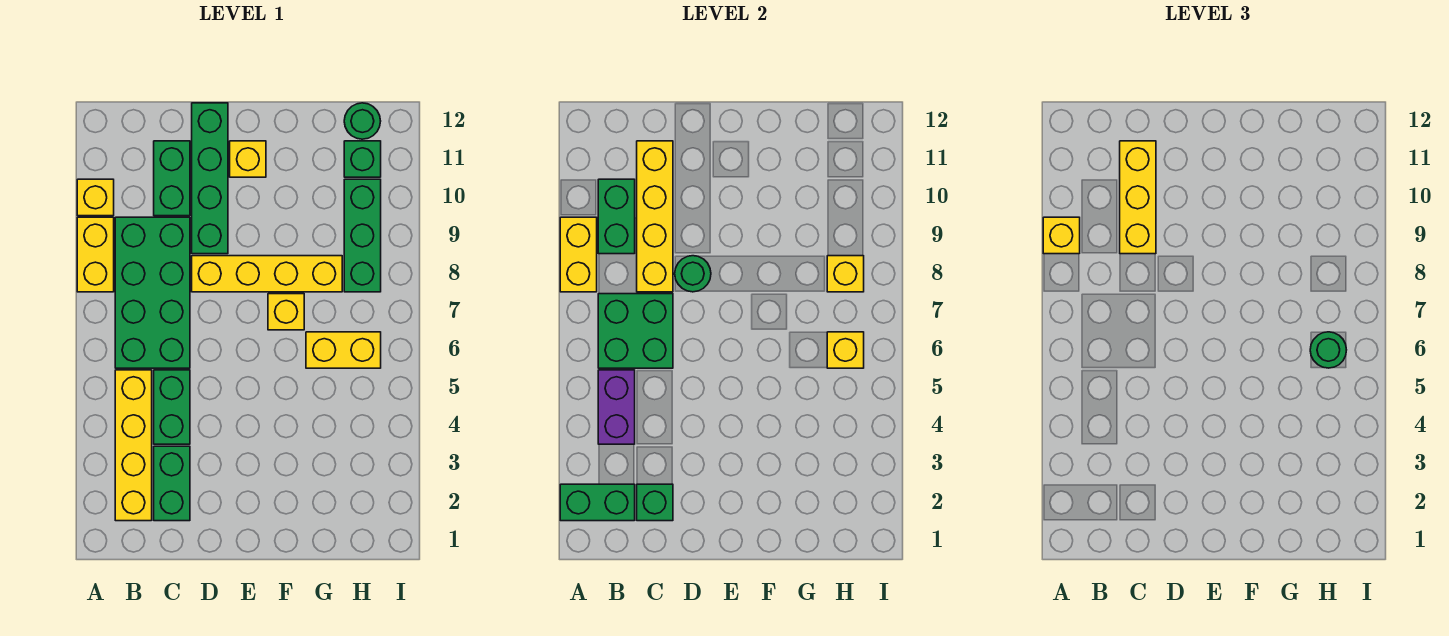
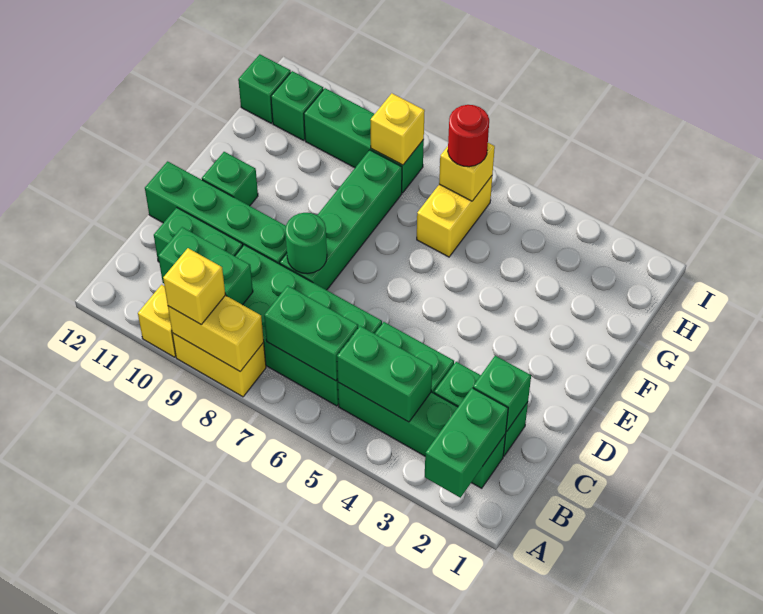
yellow 1x4 brick [115,370,152,521] -> green 1x4 brick [338,382,506,488]
purple 1x2 brick [598,370,635,444] -> green 1x2 brick [337,326,432,422]
green 2x2 brick [598,294,673,368] -> green 1x2 brick [264,286,358,381]
yellow 1x4 brick [637,141,673,292] -> none
yellow 1x3 brick [1120,141,1156,254] -> none
yellow 1x4 brick [192,256,342,292] -> green 1x4 brick [280,150,402,290]
yellow 1x1 brick [230,141,266,177] -> green 1x1 brick [202,152,258,206]
yellow 1x1 brick [268,294,304,330] -> none
green 1x1 round brick [1310,332,1346,368] -> red 1x1 round brick [448,105,489,167]
green 1x1 round brick [344,103,381,139] -> green 1x1 brick [238,54,291,123]

